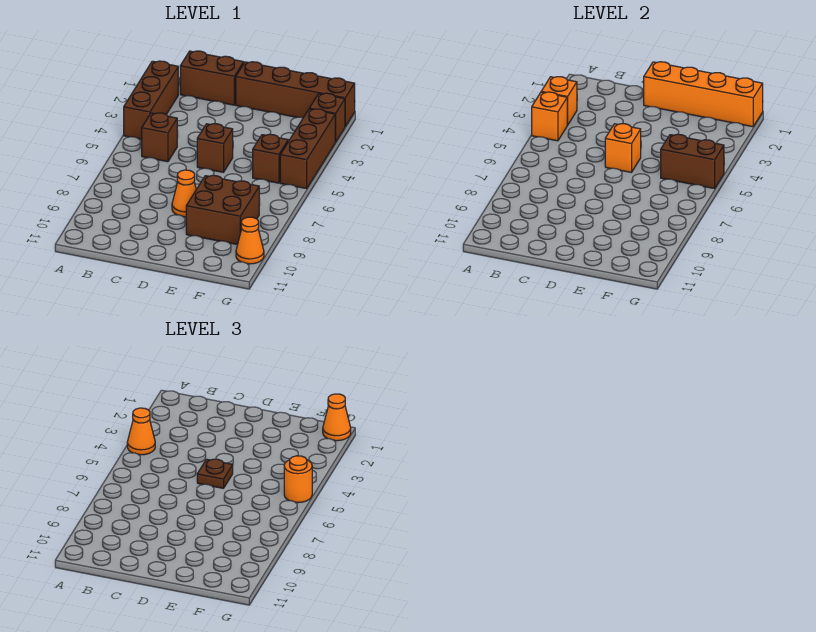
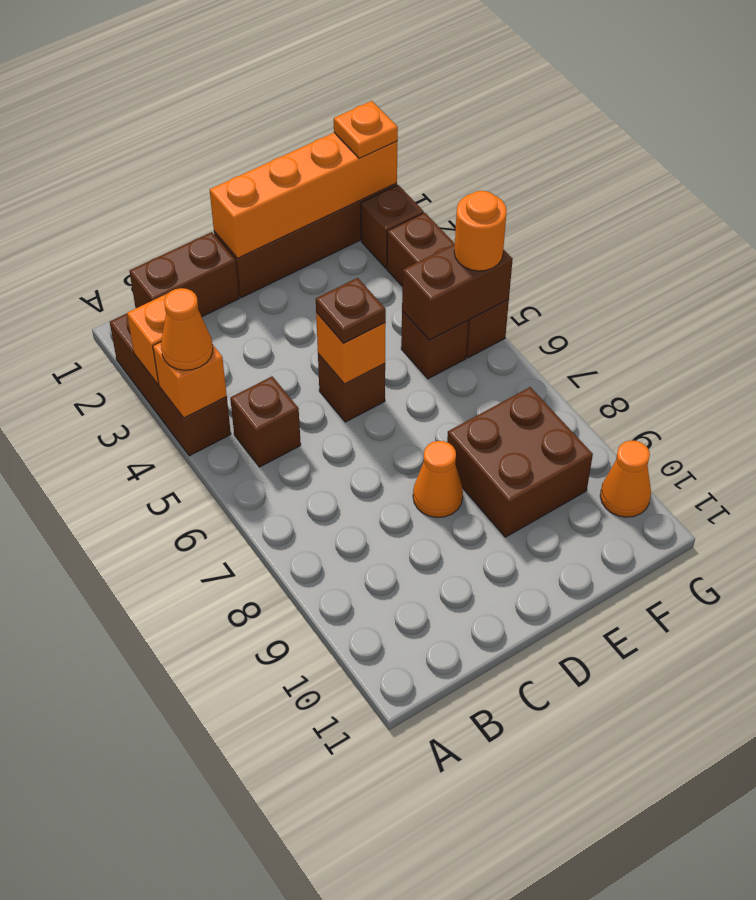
orange 1x1 cone [323,394,351,441] -> orange 1x1 plate [334,101,398,158]

